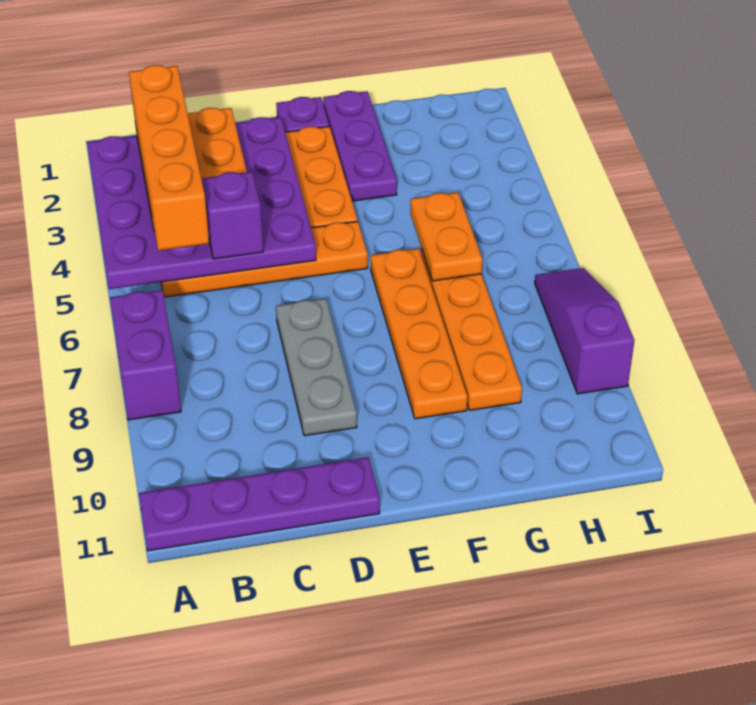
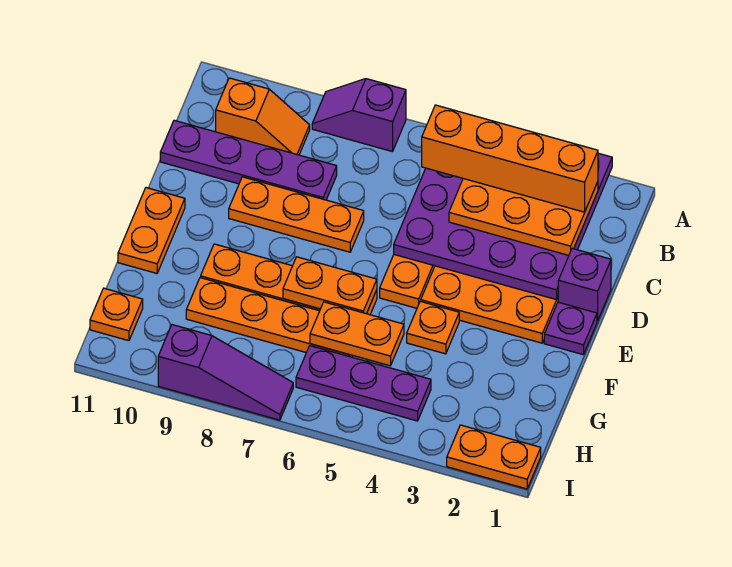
purple 1x2 brick [110,290,181,420] -> purple 1x2 slope [312,79,406,152]
purple 1x4 plate [139,457,380,551] -> purple 1x4 plate turned to [160,120,337,200]
none -> orange 1x2 slope [216,78,310,155]
purple 1x1 brick [202,172,263,259] -> purple 1x1 brick moved to [558,249,611,321]
grey 1x3 plate [276,298,357,436] -> orange 1x3 plate [229,177,364,252]
none -> orange 1x2 plate [118,188,185,273]
purple 1x3 plate [323,91,397,201] -> purple 1x3 plate moved to [296,346,431,421]
none -> orange 1x1 plate [407,301,459,354]
none -> orange 1x2 plate [283,257,377,314]
none -> orange 1x1 plate [90,288,143,341]
none -> orange 1x2 plate [447,425,541,489]

